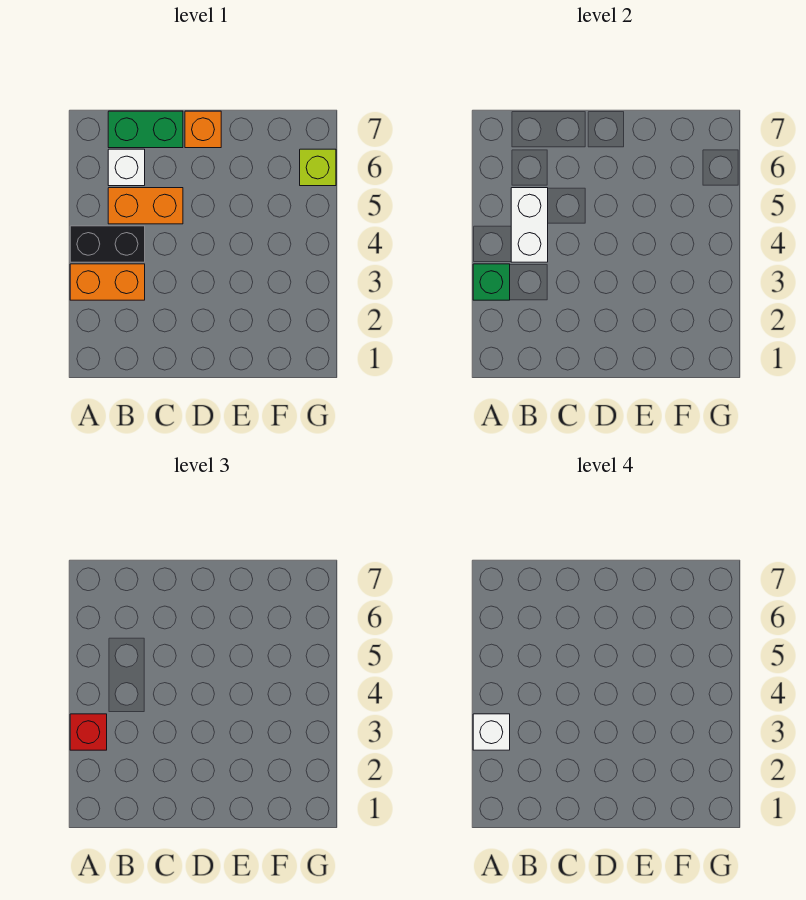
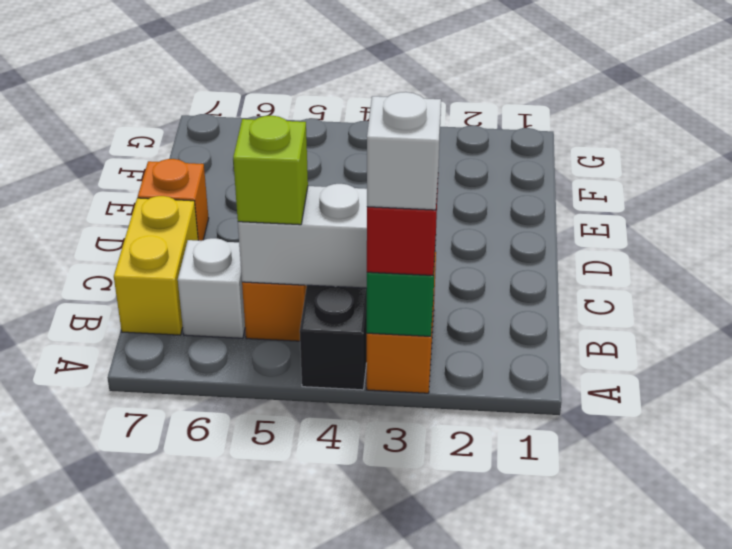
green 1x2 brick [108,111,183,148] -> yellow 1x2 brick [114,196,198,335]
lime 1x1 brick [300,149,336,186] -> lime 1x1 brick moved to [233,116,308,225]

